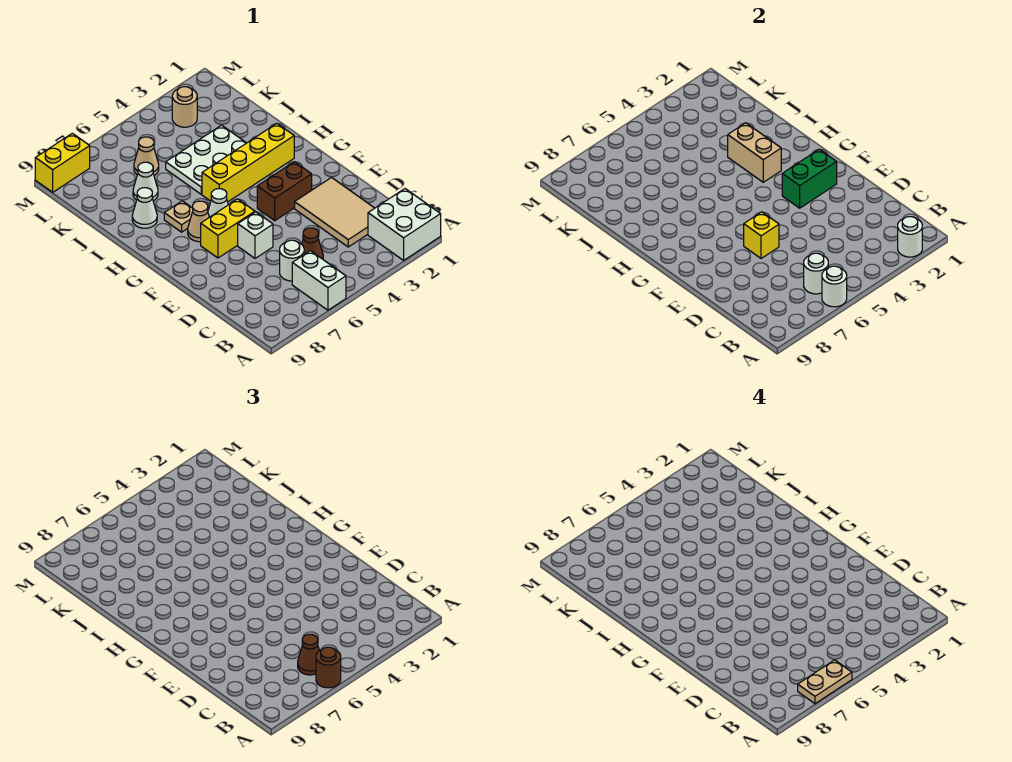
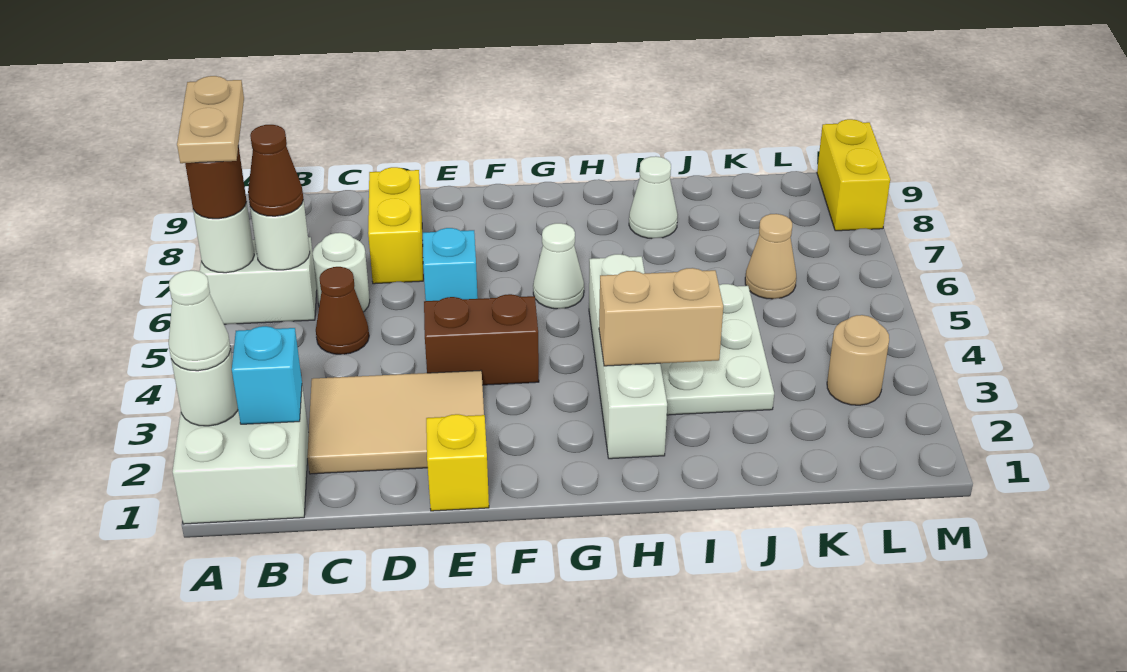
none -> cyan 1x1 brick [232,326,302,424]
white 1x1 brick [238,212,273,258] -> cyan 1x1 brick [423,228,478,301]
yellow 1x1 brick [744,212,779,258] -> yellow 1x1 brick moved to [426,414,489,511]
green 1x2 brick [782,149,837,208] -> none
brown 1x2 brick [257,162,312,221] -> brown 1x2 brick turned to [424,294,539,385]
yellow 1x2 brick [201,199,255,258] -> yellow 1x2 brick moved to [368,167,423,284]
tan 1x1 cone [188,201,209,242] -> none
yellow 1x4 brick [202,123,294,202] -> white 1x4 brick [589,254,667,459]
tan 1x1 plate [164,201,193,232] -> none
white 1x1 cone [133,162,158,201] -> white 1x1 cone moved to [169,270,231,371]

